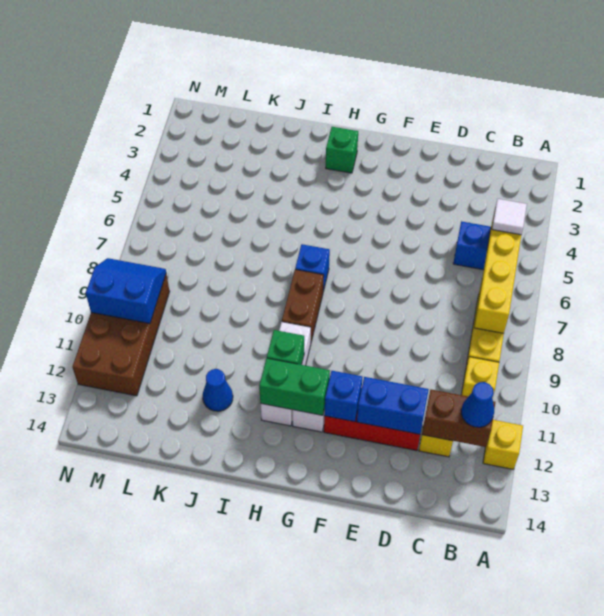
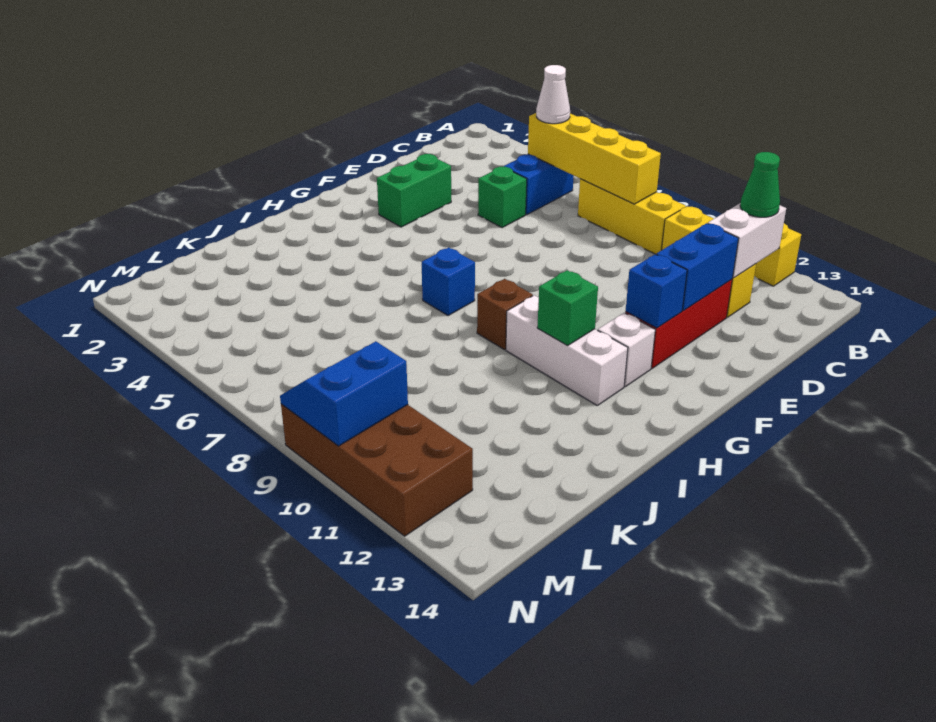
white 1x1 tile [492,199,527,235] -> white 1x1 cone [536,65,570,124]
brown 1x2 brick [422,390,495,447] -> white 1x2 brick [708,203,786,278]
blue 1x1 cone [461,382,494,427] -> green 1x1 cone [740,152,780,217]
green 1x2 brick [259,358,330,415] -> green 1x2 brick moved to [377,154,451,227]
green 1x1 brick [326,127,358,173] -> green 1x1 brick moved to [478,167,527,228]
brown 1x2 brick [282,269,324,341] -> brown 1x1 brick [477,279,533,350]
blue 1x1 cone [203,369,233,411] -> none

